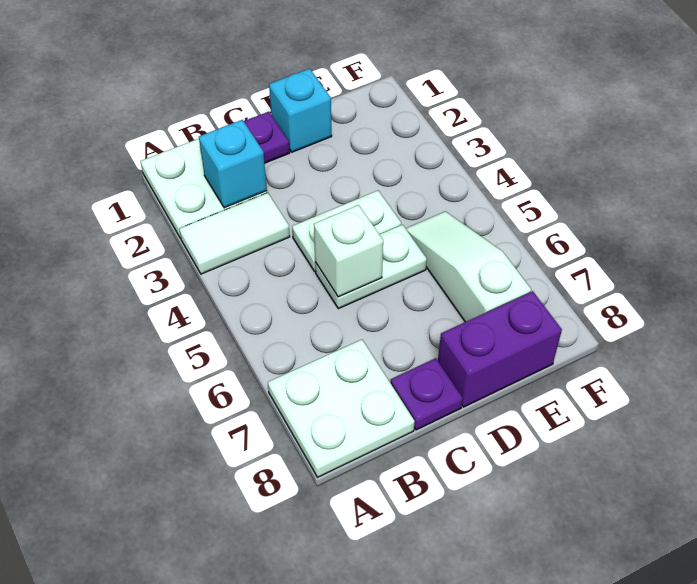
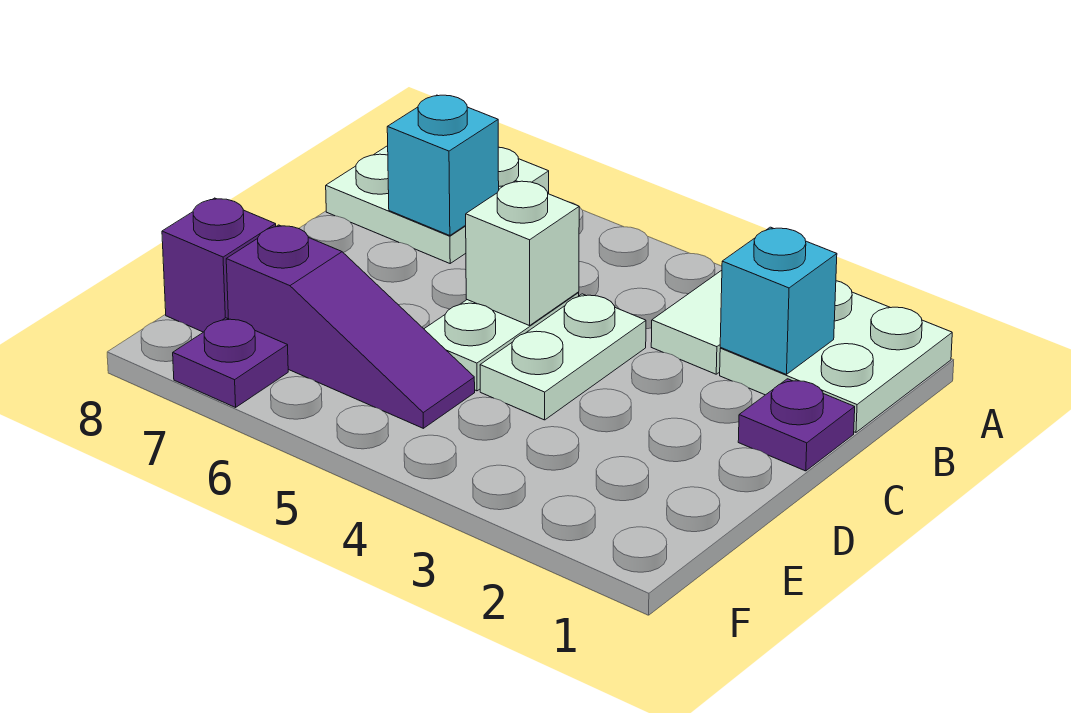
purple 1x1 plate [391,358,463,430] -> purple 1x1 plate moved to [173,318,288,407]
cyan 1x1 brick [269,69,332,152] -> cyan 1x1 brick moved to [387,95,499,236]
purple 1x2 brick [438,291,562,407] -> purple 1x1 brick [162,198,276,332]
white 1x3 slope [406,211,531,322] -> purple 1x3 slope [226,225,475,428]

